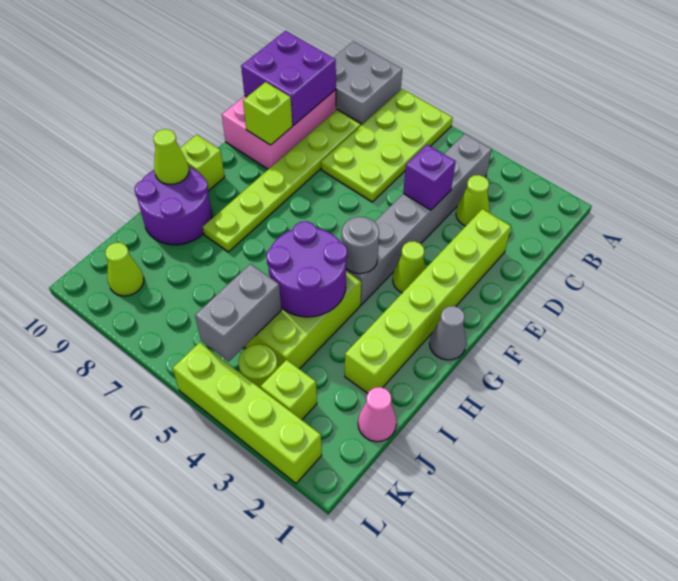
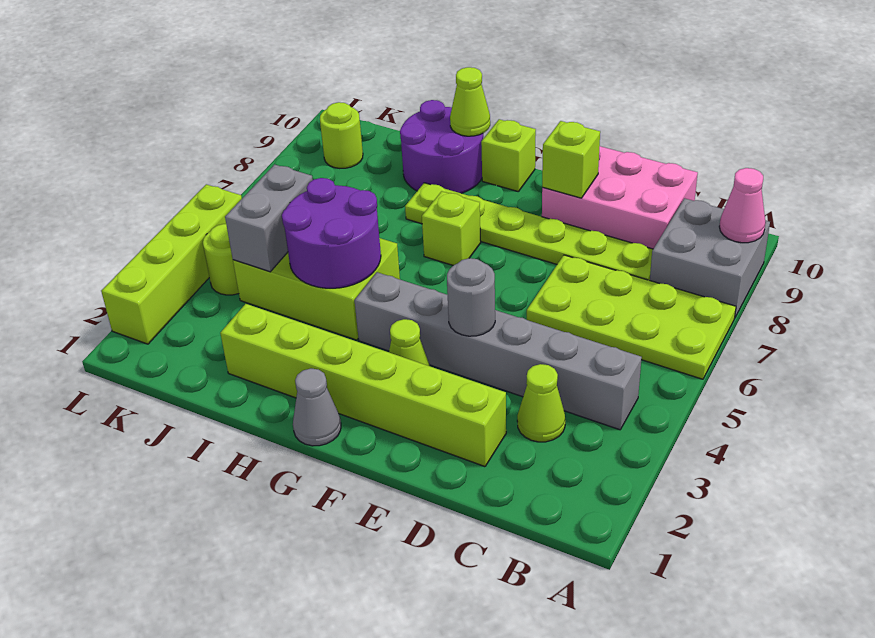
purple 2x2 brick [241,31,336,126] -> none
purple 1x1 brick [403,145,456,210] -> none
grey 1x1 round brick [342,217,379,274] -> grey 1x1 round brick moved to [447,258,495,336]
pink 1x1 cone [358,387,397,442] -> pink 1x1 cone moved to [719,168,766,243]
grey 1x2 brick [195,264,281,361] -> grey 1x2 brick turned to [225,164,313,272]
lime 1x1 brick [261,360,317,420] -> lime 1x1 brick moved to [422,191,481,265]
lime 1x1 cone [105,243,144,296] -> lime 1x1 round brick [320,102,363,168]

